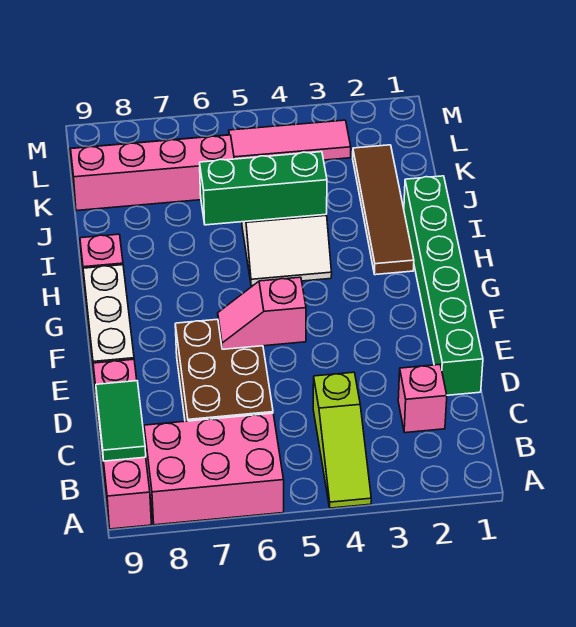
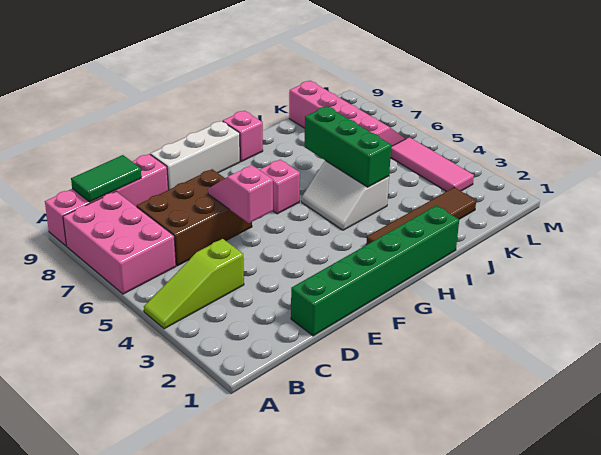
pink 1x1 brick [398,365,447,433] -> pink 1x1 brick moved to [260,160,300,214]

